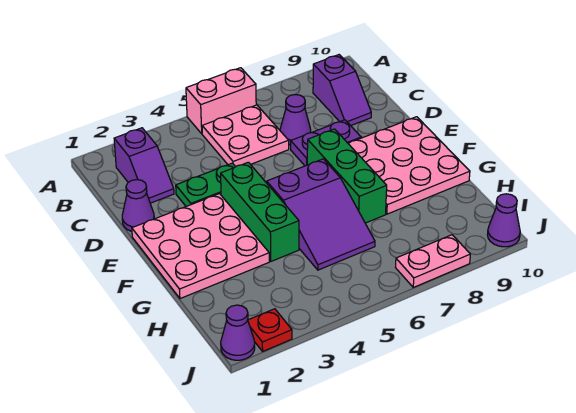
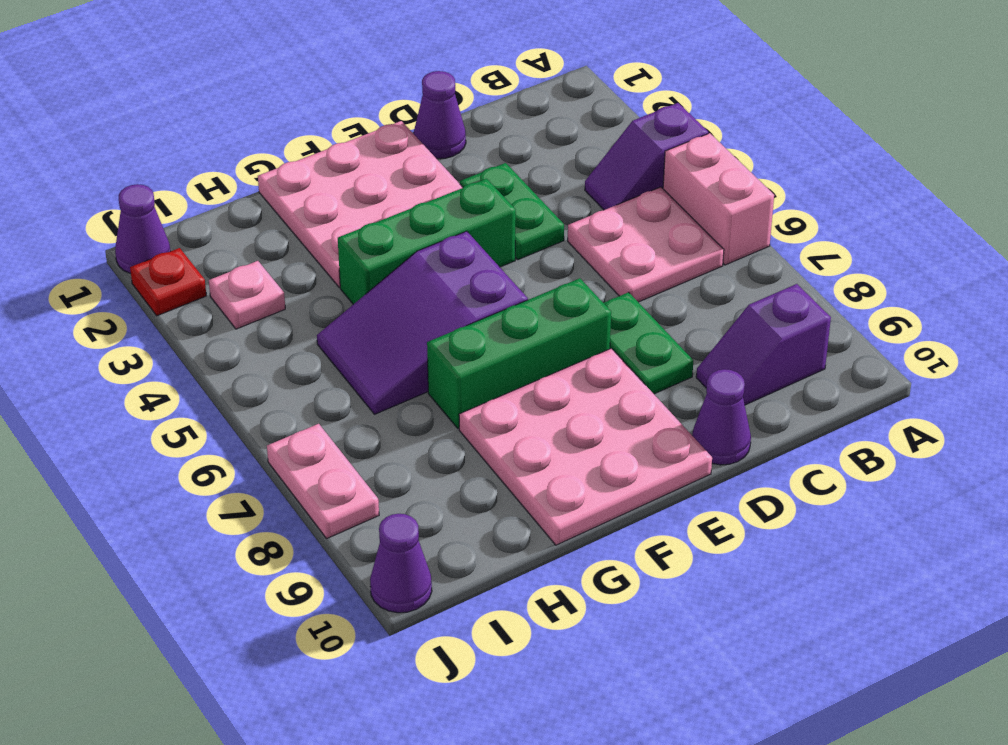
purple 1x2 slope [114,128,174,203] -> purple 1x2 slope moved to [585,103,708,210]
purple 1x1 cone [280,94,311,145] -> purple 1x1 cone moved to [692,369,751,465]
purple 1x2 plate [291,120,361,166] -> green 1x2 plate [604,292,693,394]
none -> pink 1x1 plate [209,261,285,329]

